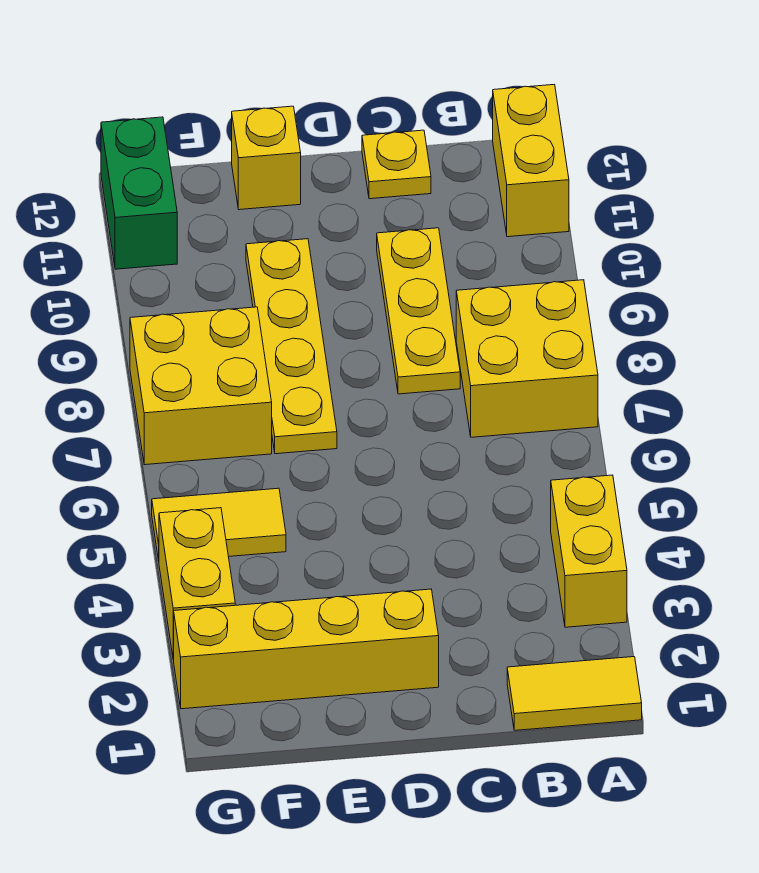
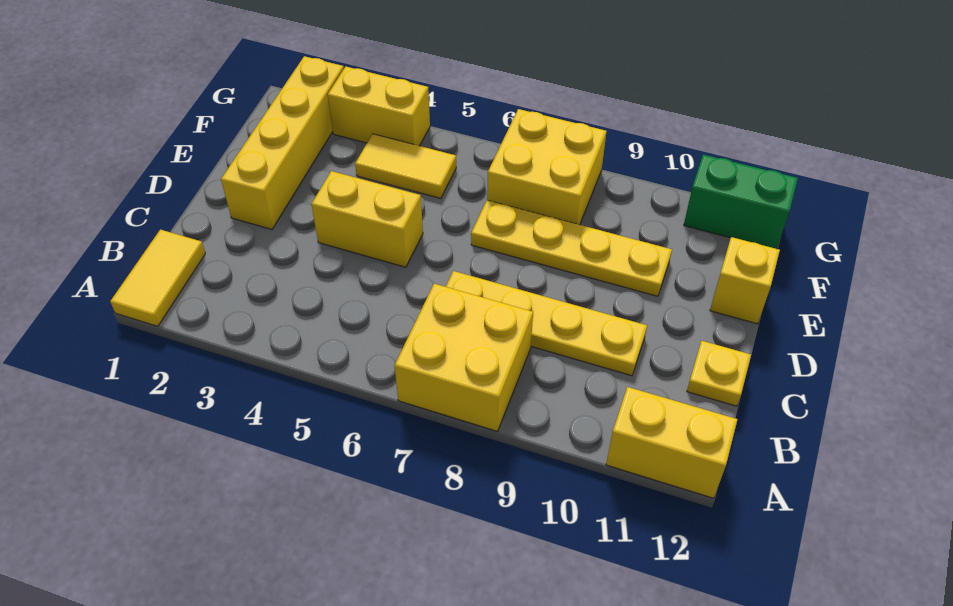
yellow 1x2 brick [551,475,627,627] -> yellow 1x2 brick moved to [311,171,423,267]
yellow 1x3 plate [377,228,460,394] -> yellow 1x4 plate [446,271,647,376]
yellow 1x2 tile [152,488,286,561] -> yellow 1x2 tile turned to [355,134,456,198]

